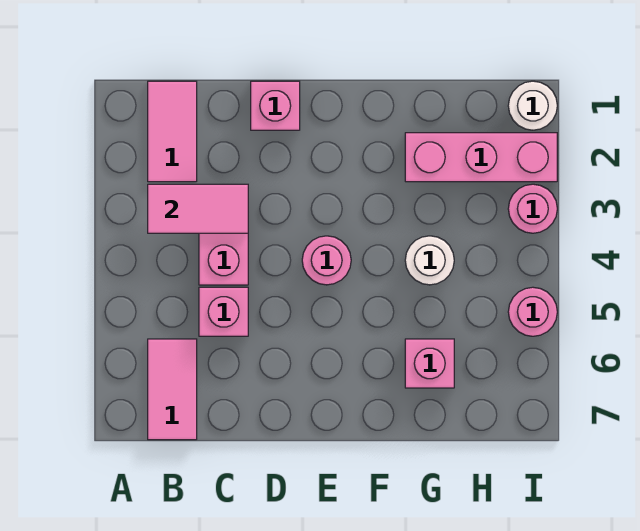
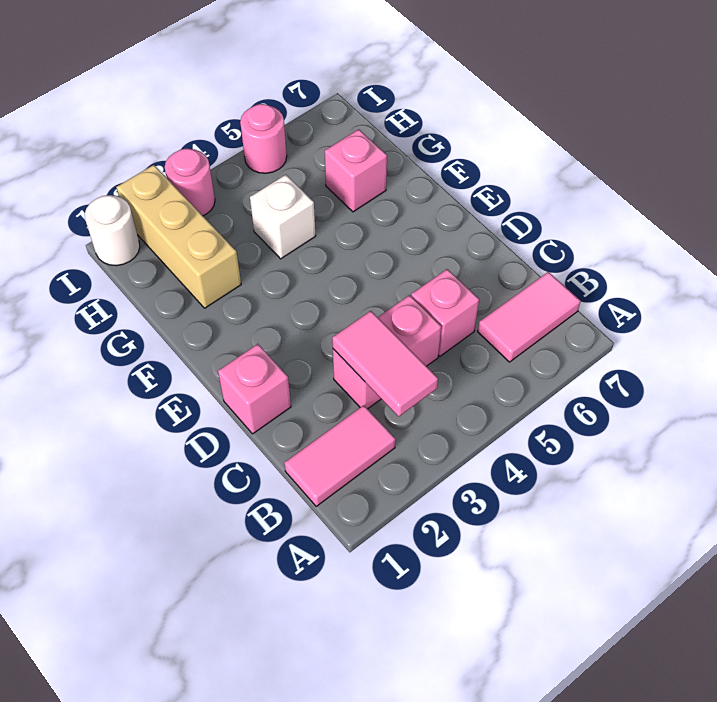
pink 1x1 round brick [302,236,351,285] -> none
pink 1x3 brick [405,133,557,182] -> tan 1x3 brick [116,165,241,308]
white 1x1 round brick [405,236,454,285] -> white 1x1 brick [250,175,316,259]

